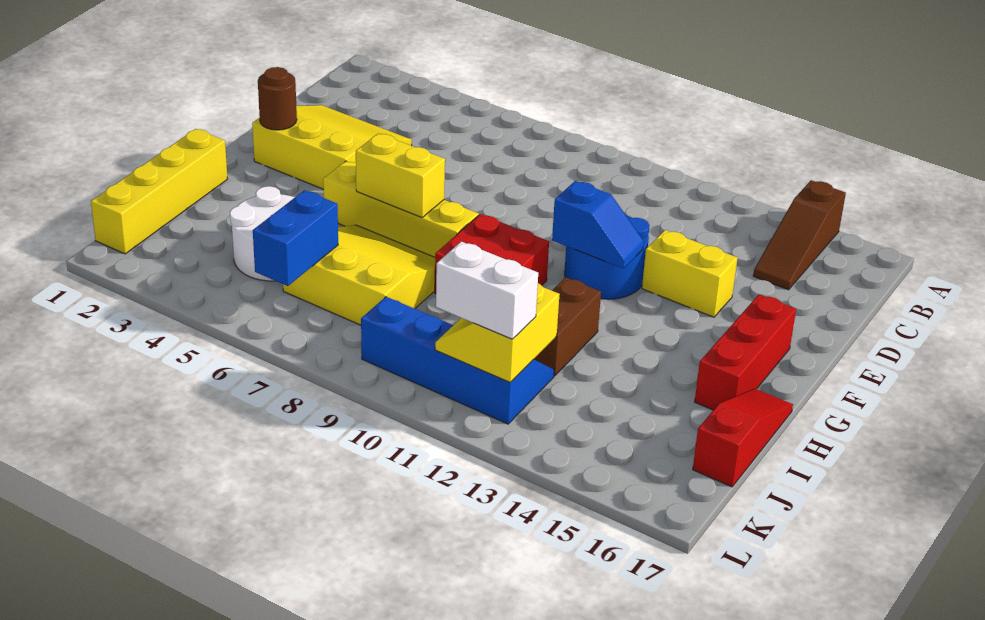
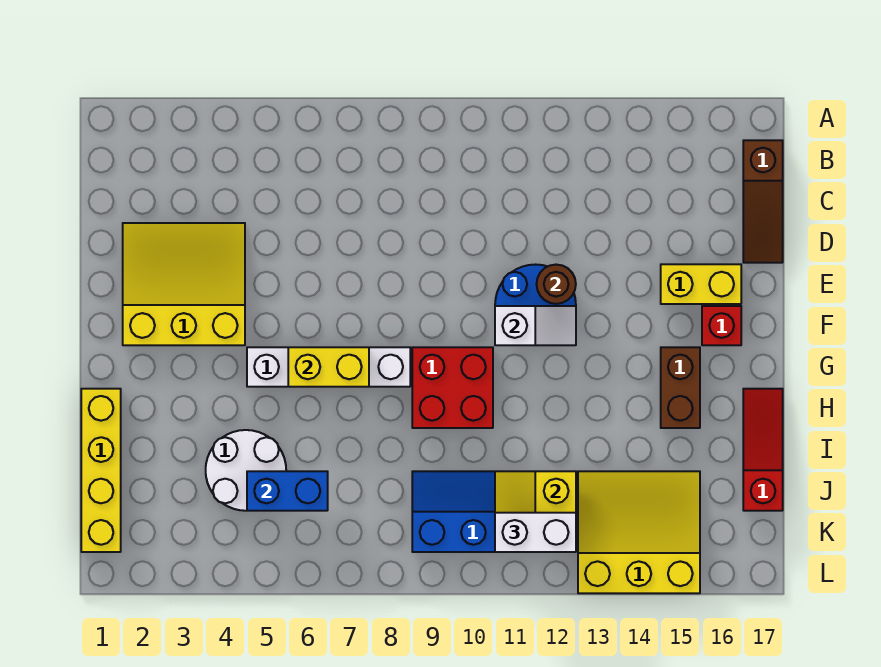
brown 1x3 slope [753,180,846,290] -> brown 1x3 slope moved to [743,140,783,263]
yellow 1x2 brick [642,230,738,317] -> yellow 1x2 brick moved to [661,264,741,304]
brown 1x1 round brick [258,67,297,130] -> brown 1x1 round brick moved to [537,265,576,304]
blue 1x2 slope [552,181,644,269] -> white 1x2 slope [495,306,576,345]
red 1x3 brick [695,294,796,410] -> red 1x1 brick [702,306,741,345]
yellow 1x4 brick [323,161,479,257] -> white 1x4 brick [247,347,410,387]
yellow 3x3 slope [283,225,435,325] -> yellow 3x3 slope moved to [578,471,700,593]
brown 1x2 brick [534,277,601,376] -> brown 1x2 brick moved to [661,347,700,428]
blue 1x2 brick [253,190,338,286] -> blue 1x2 brick turned to [247,471,328,511]

